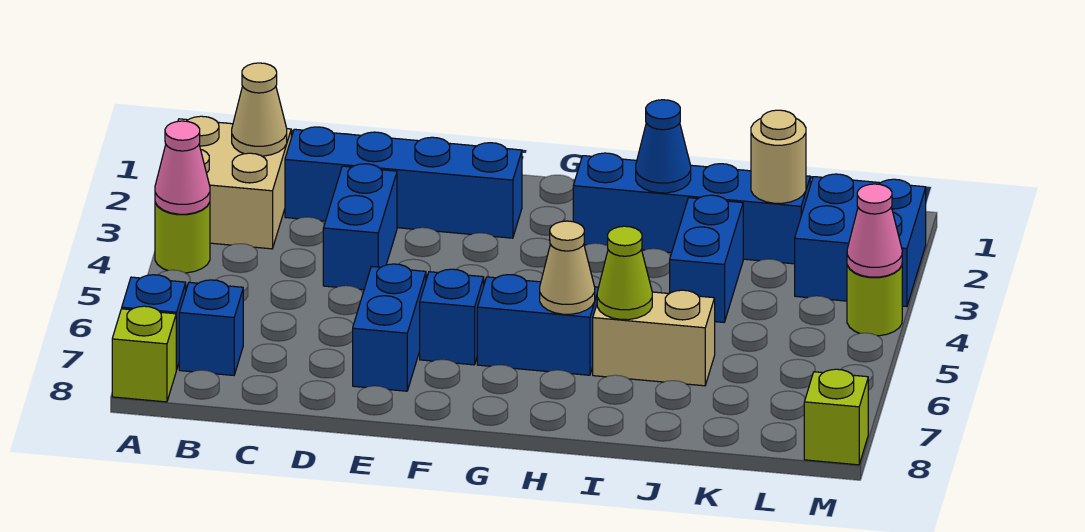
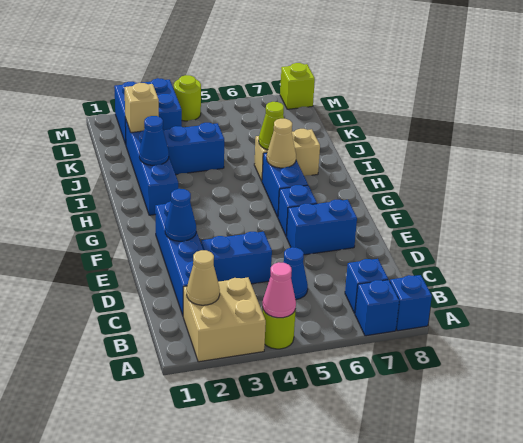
lime 1x1 brick [112,306,176,402] -> blue 1x1 brick [390,275,432,331]
none -> blue 1x1 cone [283,247,308,300]
none -> blue 1x1 cone [165,189,196,241]
tan 1x2 brick [593,290,715,386] -> tan 1x2 brick turned to [254,129,320,181]
tan 1x1 round brick [751,110,806,203] -> tan 1x1 brick [124,83,159,133]
pink 1x1 cone [847,184,902,277] -> none

